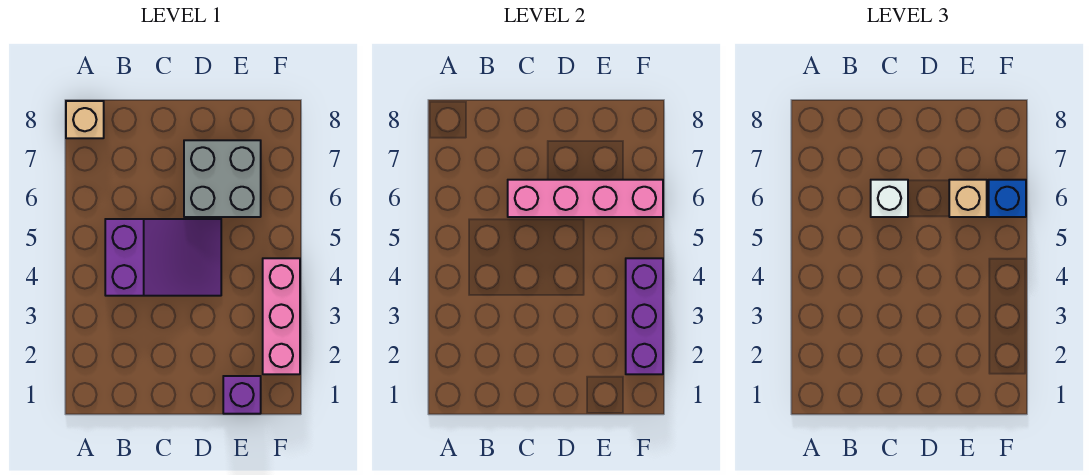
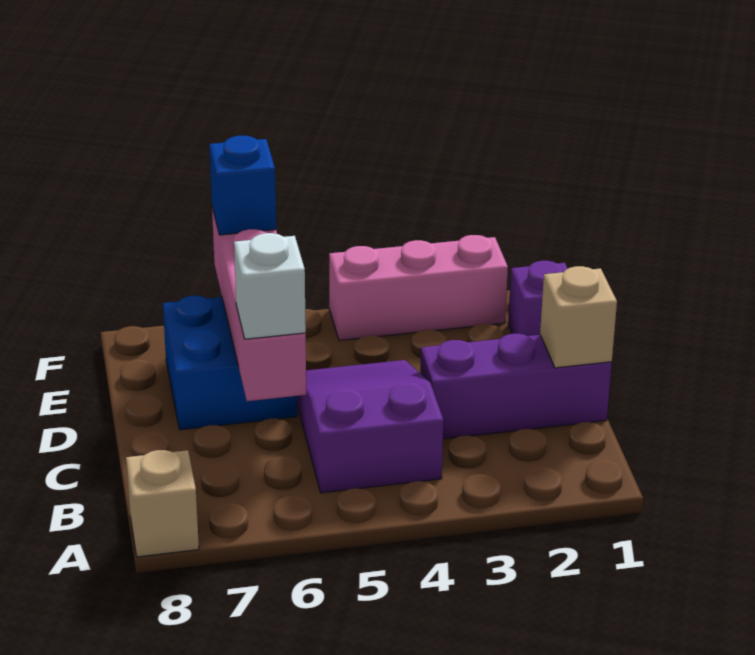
grey 2x2 brick [184,140,261,217] -> blue 2x2 brick [163,296,297,430]
tan 1x1 brick [949,180,987,217] -> tan 1x1 brick moved to [540,266,617,368]
purple 1x3 brick [626,258,663,374] -> purple 1x3 brick moved to [420,334,612,439]

